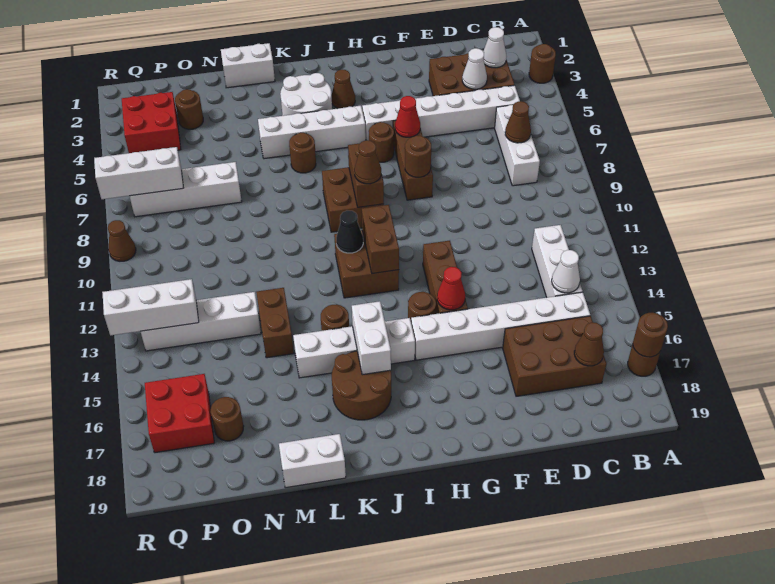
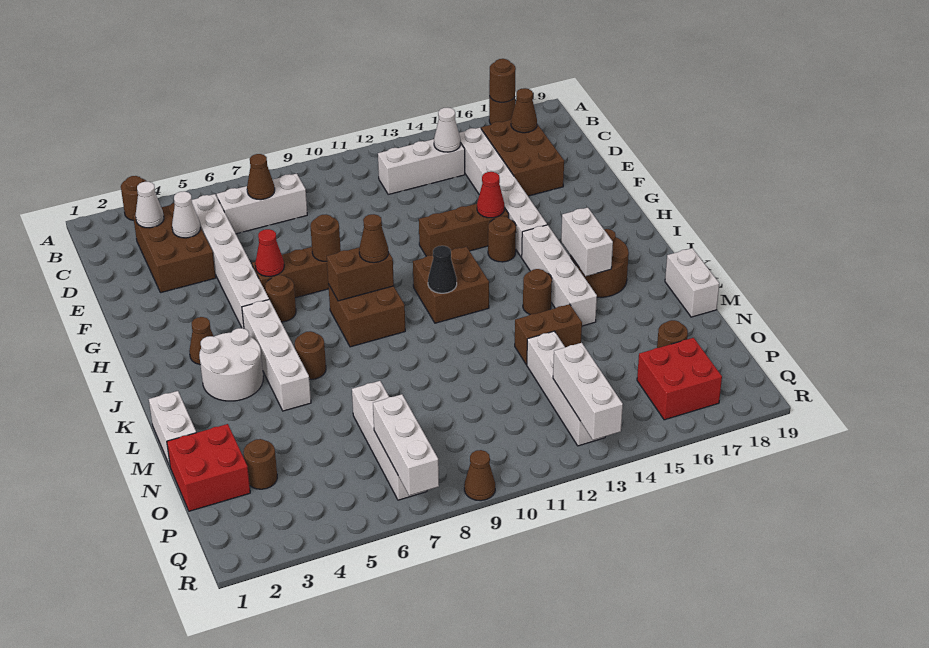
brown 1x2 brick [362,205,399,274] -> none
white 1x2 brick [352,301,391,375] -> white 1x2 brick turned to [561,208,613,276]
red 2x2 brick [122,92,181,153] -> red 2x2 brick moved to [167,424,250,511]

